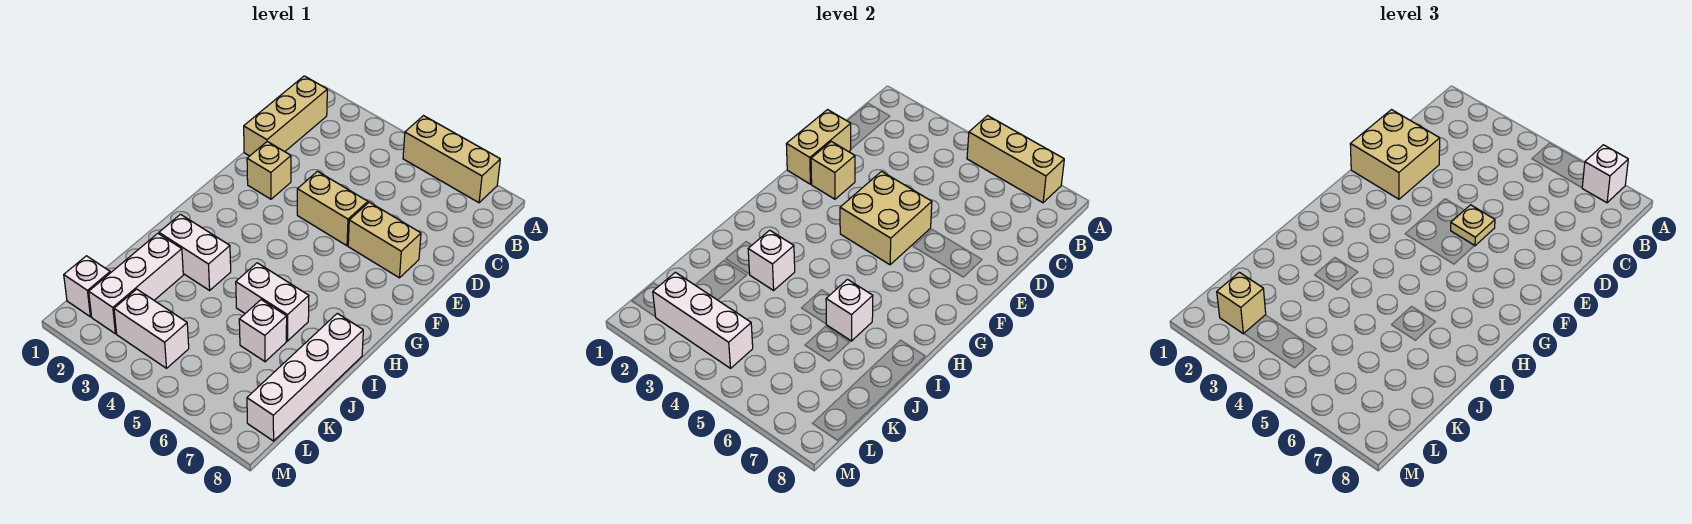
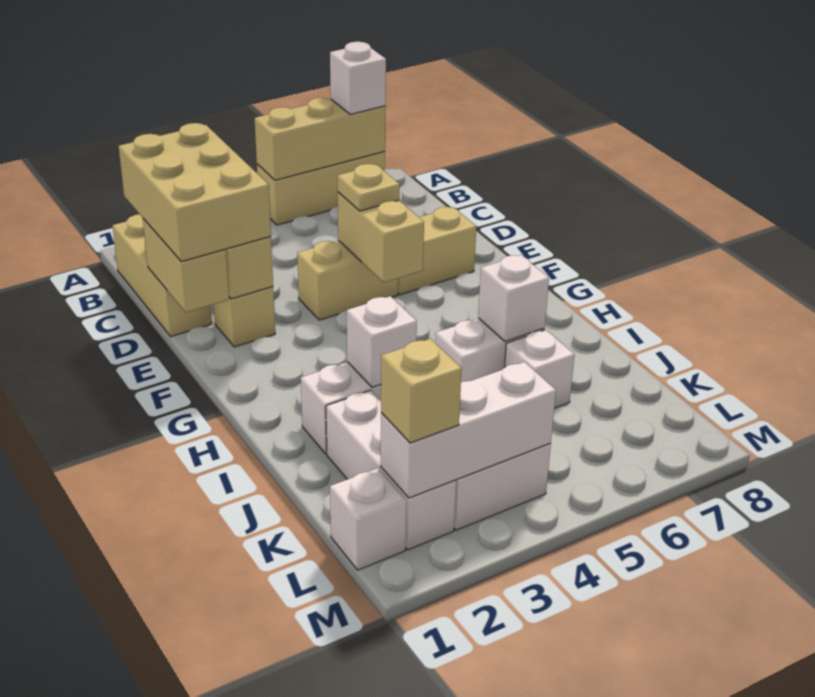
tan 2x2 brick [1350,110,1440,199] -> tan 2x3 brick [119,123,271,262]
tan 2x2 brick [840,171,932,265] -> tan 1x2 brick [338,192,424,283]
white 1x4 brick [247,313,363,441] -> none

